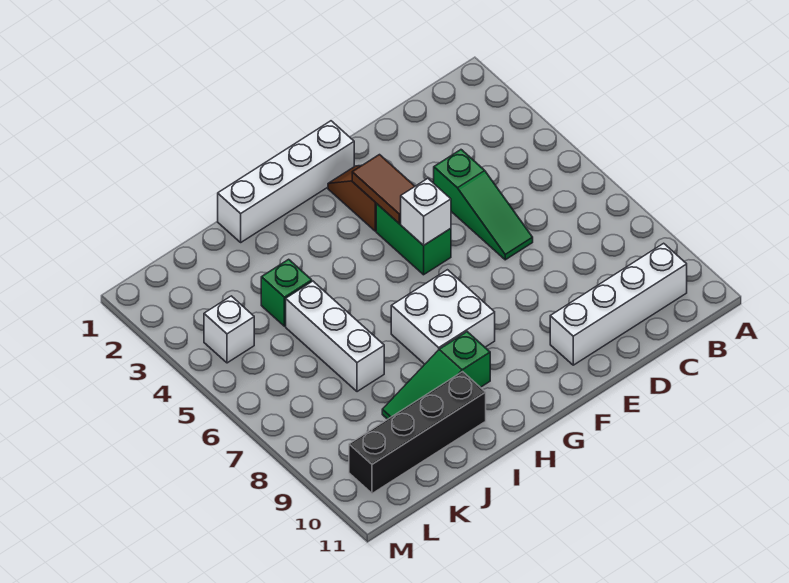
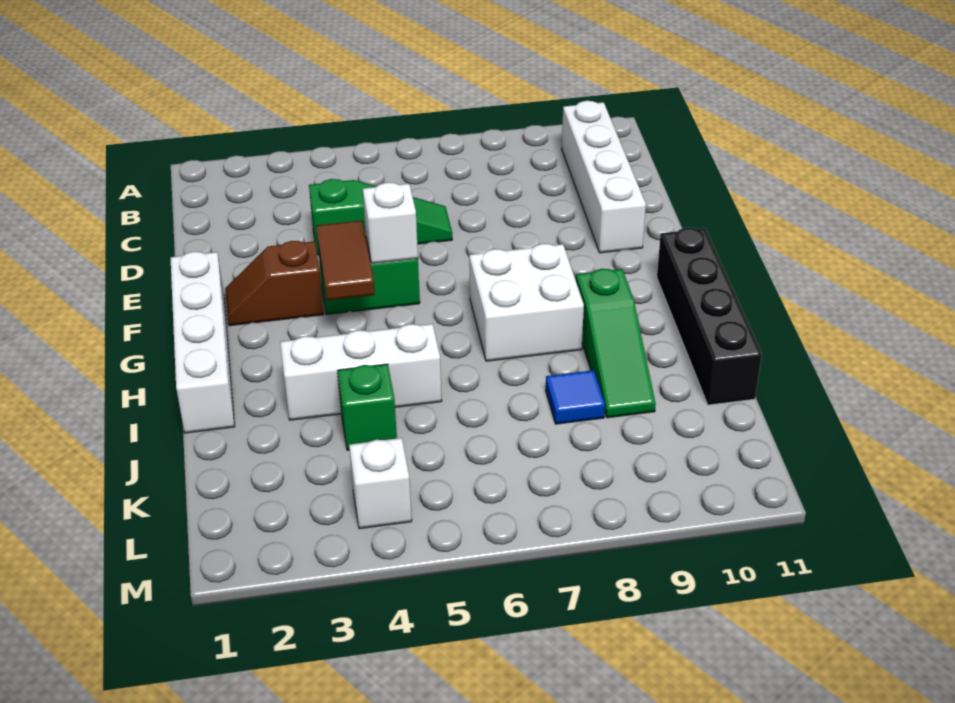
brown 1x2 tile [352,155,415,223] -> brown 1x2 tile turned to [316,221,375,300]
black 1x4 brick [349,372,486,494] -> black 1x4 brick moved to [657,228,762,405]
white 1x3 brick [286,281,384,392] -> white 1x3 brick moved to [280,324,442,420]
none -> blue 1x1 tile [546,370,605,424]

